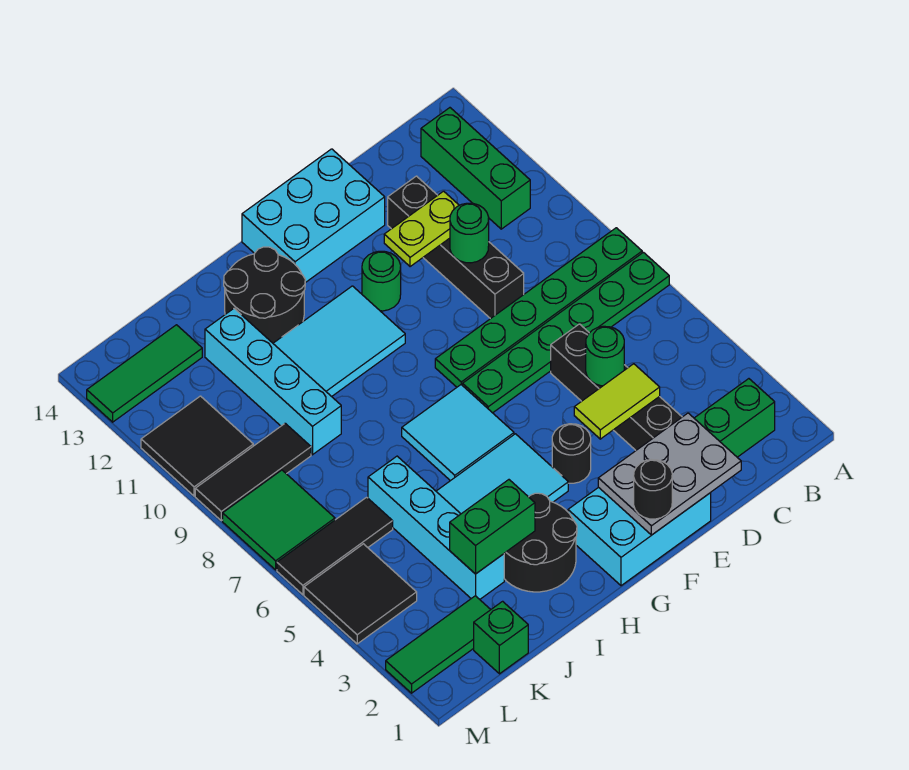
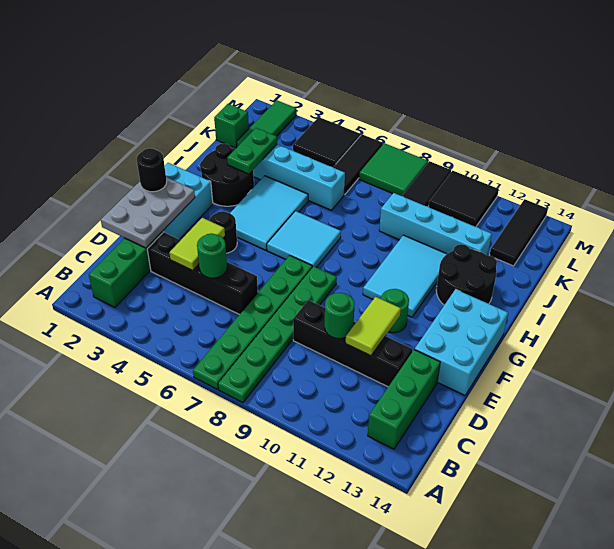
green 1x3 brick [421,108,530,229] -> green 1x3 brick turned to [368,350,440,449]
lime 1x2 plate [384,191,459,267] -> lime 1x2 tile [346,297,401,356]
green 1x2 brick [450,480,535,574] -> green 1x2 plate [227,128,277,174]
green 1x3 tile [87,325,202,422] -> black 1x3 tile [490,199,548,266]

